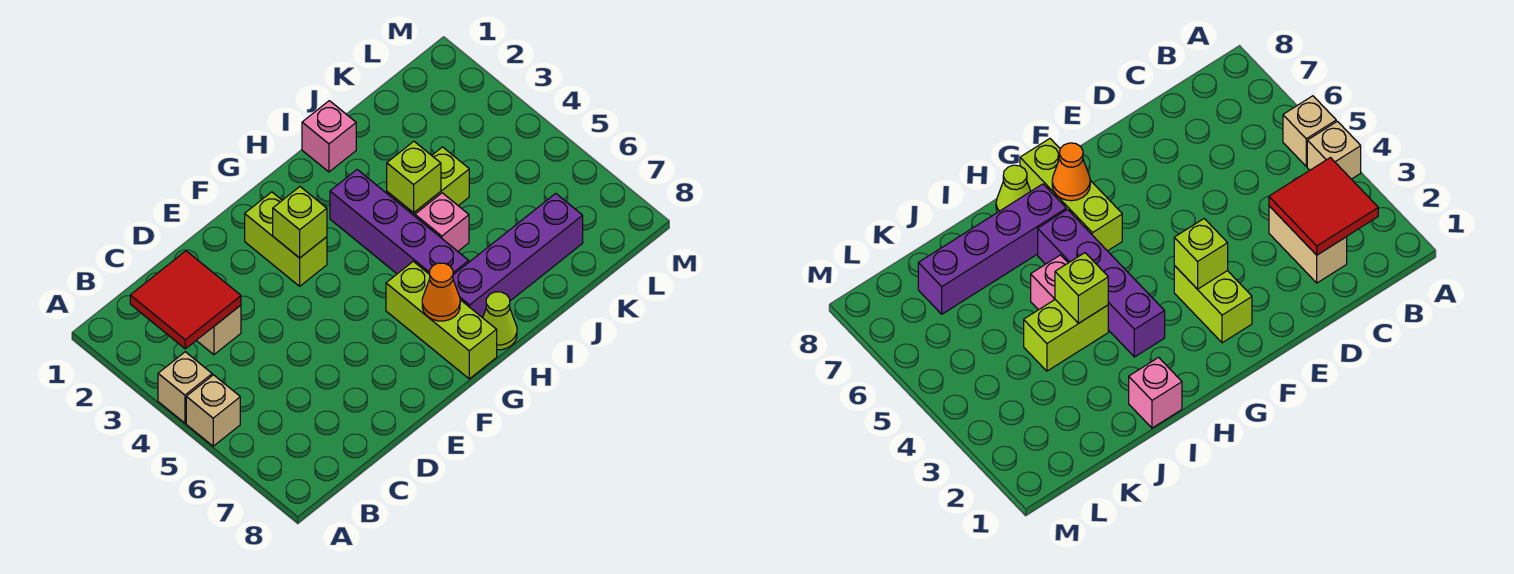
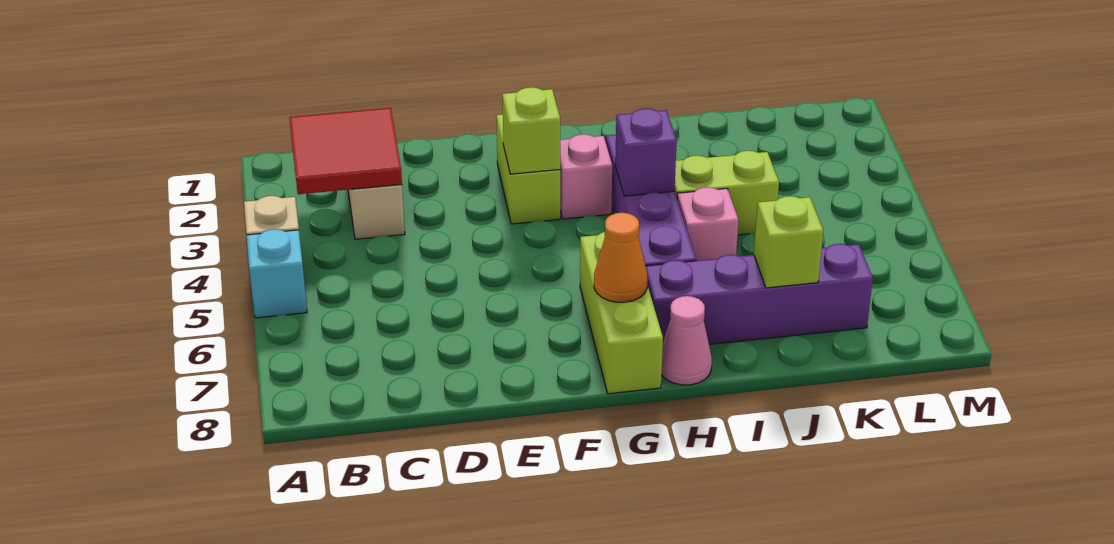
tan 1x1 brick [186,375,240,446] -> cyan 1x1 brick [247,229,307,318]
none -> purple 1x1 brick [615,108,677,196]
lime 1x1 cone [483,292,517,350] -> pink 1x1 cone [661,296,712,385]
pink 1x1 brick [302,101,356,172] -> pink 1x1 brick moved to [560,134,612,219]
lime 1x1 brick [387,141,441,213] -> lime 1x1 brick moved to [754,196,823,288]

